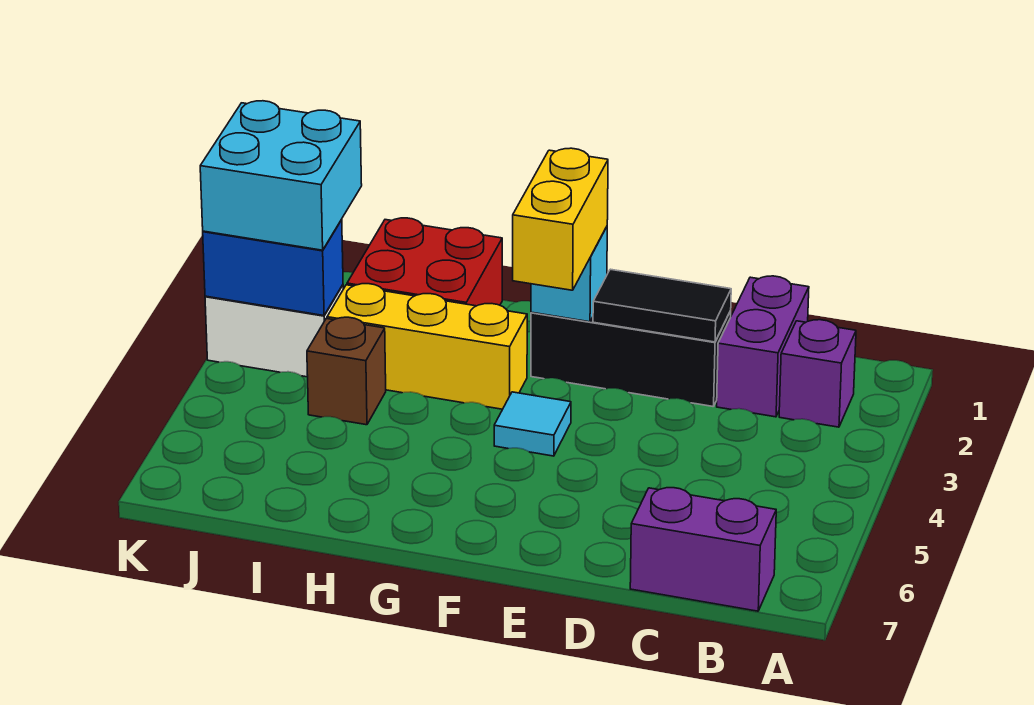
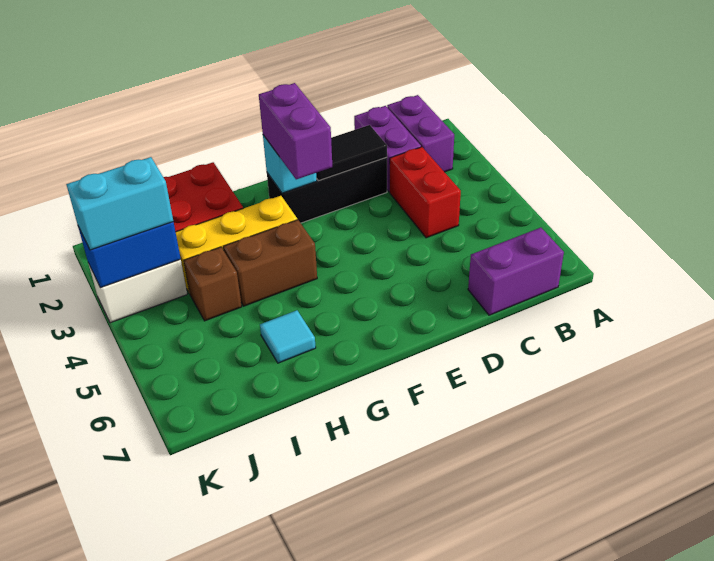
purple 1x1 brick [779,320,856,427] -> purple 1x2 brick [387,95,454,172]
none -> red 1x2 brick [390,147,461,238]
yellow 1x2 brick [513,148,608,290] -> purple 1x2 brick [259,83,332,179]
cyan 1x1 tile [494,392,571,456] -> cyan 1x1 tile moved to [260,310,316,363]
none -> brown 1x2 brick [223,220,317,306]
cyan 2x2 brick [200,101,362,250] -> cyan 1x2 brick [66,157,173,250]

